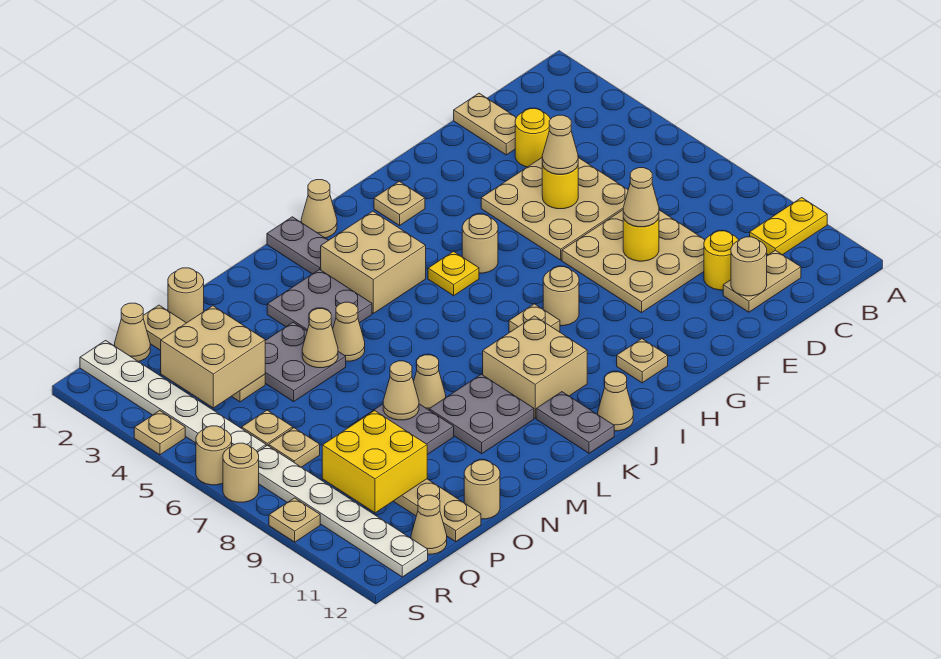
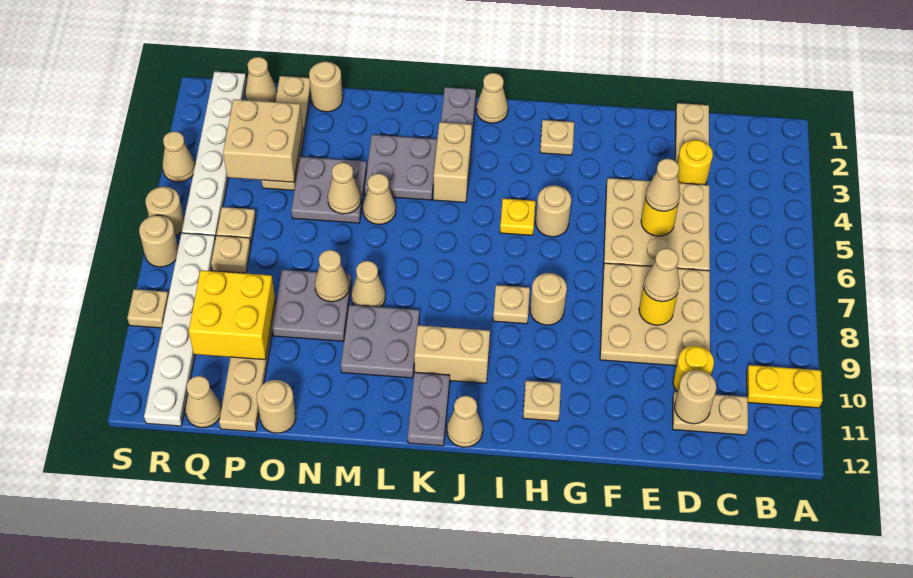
tan 2x2 brick [321,211,426,313] -> tan 1x2 brick [433,122,472,203]
tan 2x2 brick [483,316,587,418] -> tan 1x2 brick [414,325,490,383]
tan 1x1 plate [134,411,185,455] -> tan 1x1 cone [162,131,195,182]

